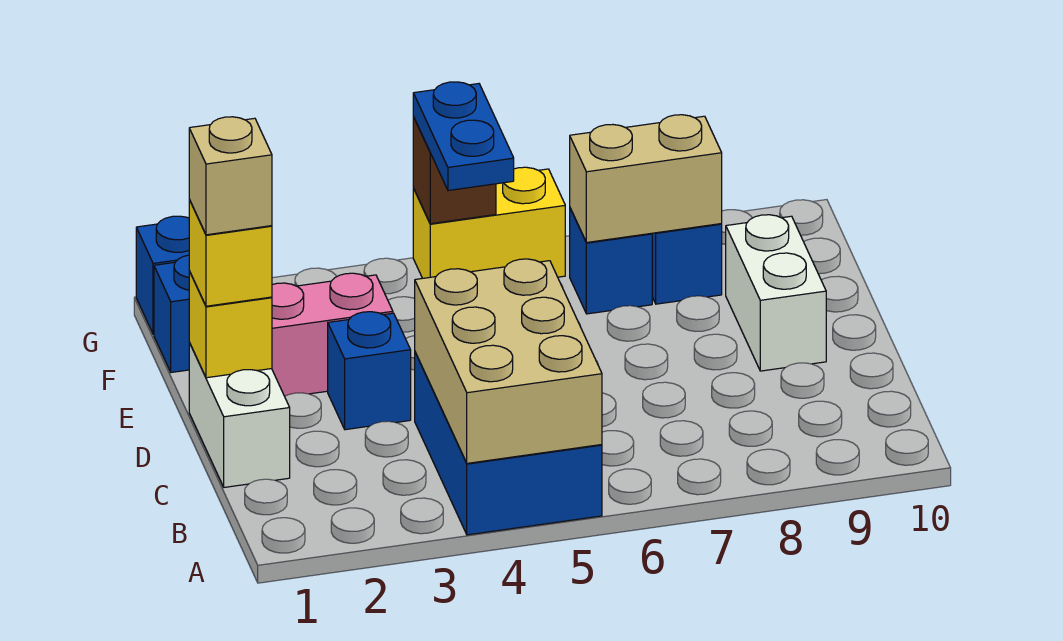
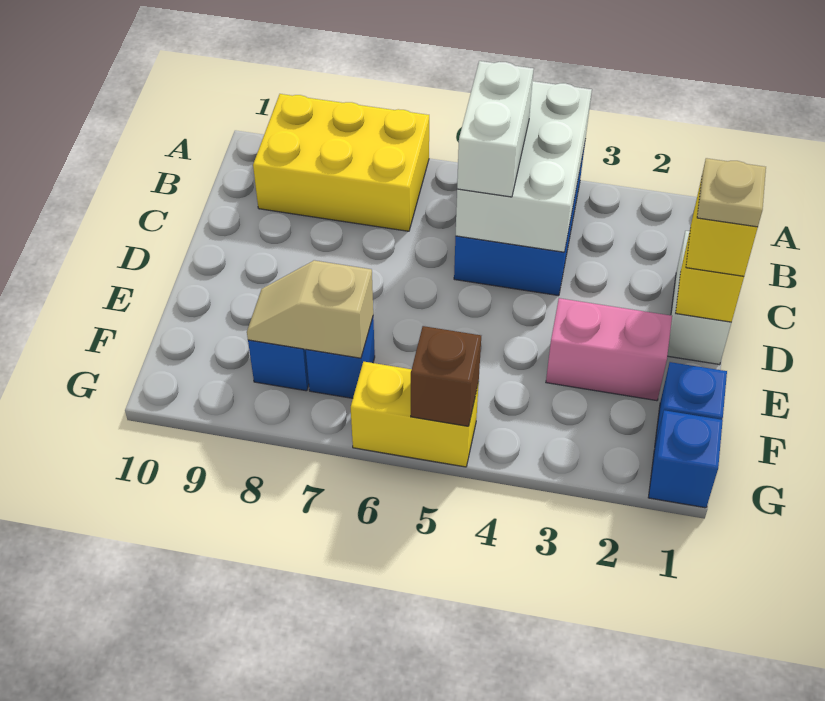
tan 2x3 brick [415,259,602,463] -> white 2x3 brick [456,81,592,252]
none -> yellow 2x3 brick [253,94,429,231]
tan 1x1 brick [189,117,272,235] -> tan 1x1 plate [697,158,766,227]
blue 1x1 brick [328,312,411,430] -> none
white 1x2 brick [726,215,826,371] -> white 1x2 brick moved to [457,61,534,197]
blue 1x2 plate [413,82,514,191] -> none
tan 1x2 brick [570,115,722,242] -> tan 1x2 slope [247,260,373,358]

